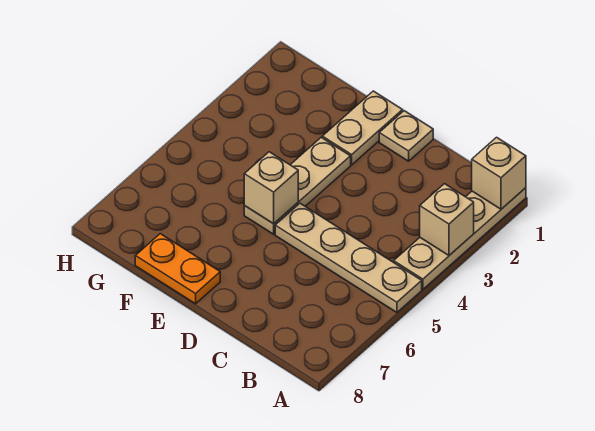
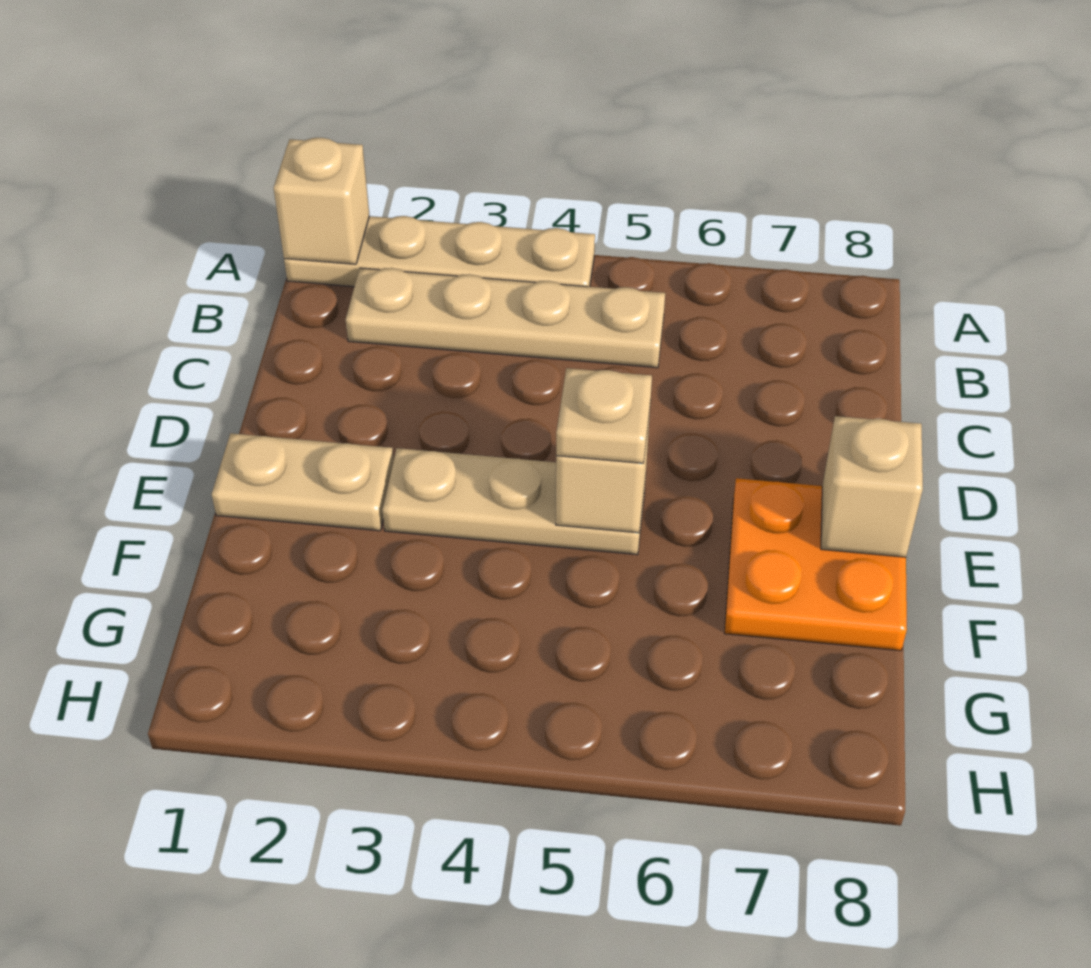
tan 1x1 brick [420,184,474,255] -> tan 1x1 brick moved to [821,416,923,557]
tan 1x4 plate [275,203,422,312] -> tan 1x4 plate turned to [346,268,665,368]
tan 1x1 plate [379,111,433,161] -> tan 1x1 plate moved to [556,368,652,463]
orange 1x2 plate [135,234,220,304] -> orange 2x2 plate [724,478,907,651]

